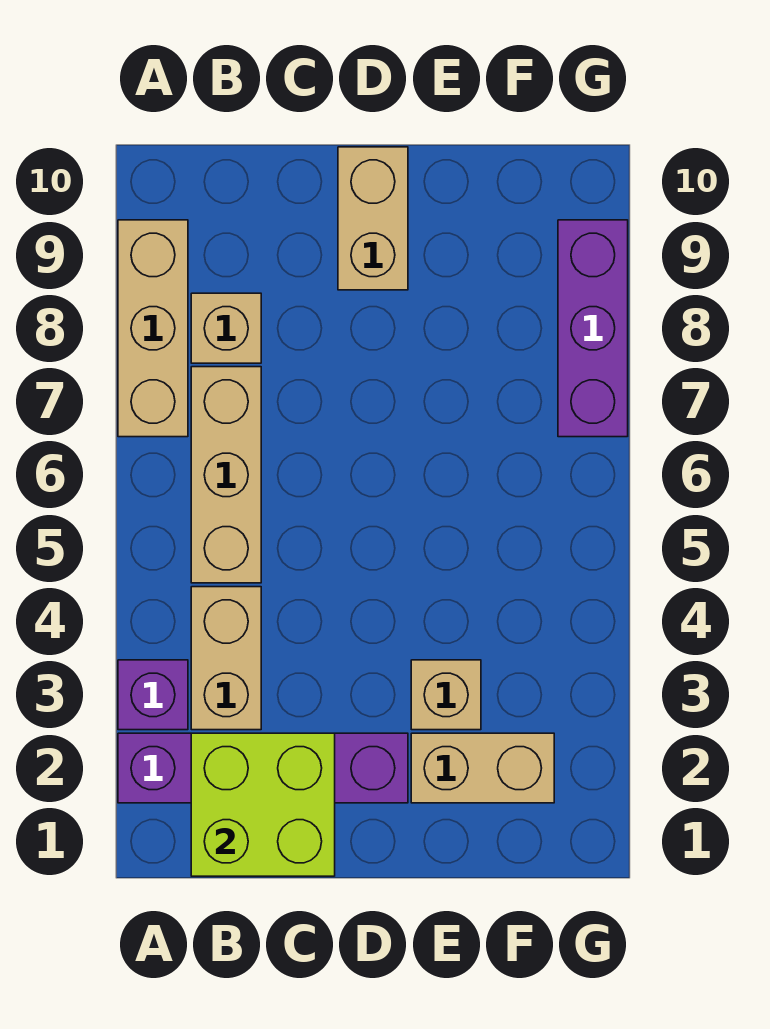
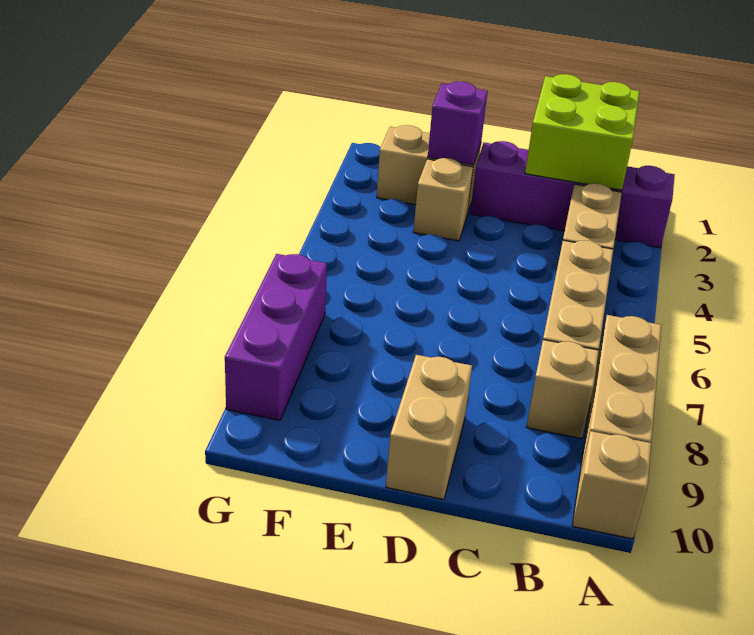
purple 1x1 brick [118,660,188,730] -> purple 1x1 brick moved to [428,82,488,165]
none -> tan 1x1 brick [572,431,651,539]

